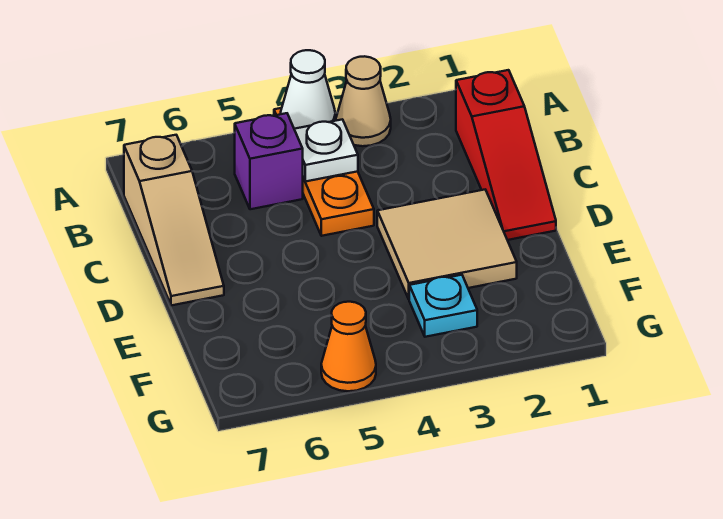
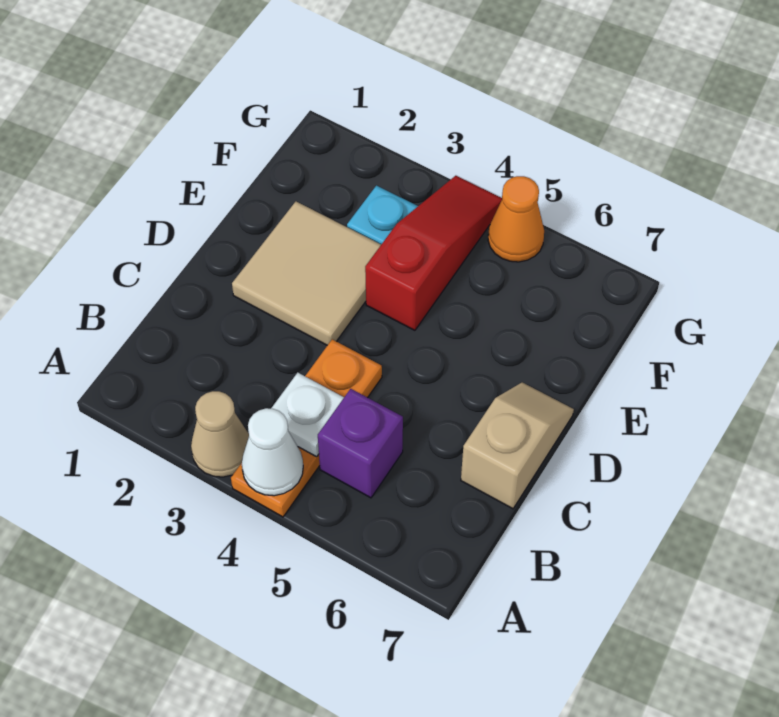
red 1x3 slope [456,70,556,240] -> red 1x3 slope moved to [365,176,502,330]
tan 1x3 slope [124,135,224,305] -> tan 1x2 slope [461,382,574,509]

